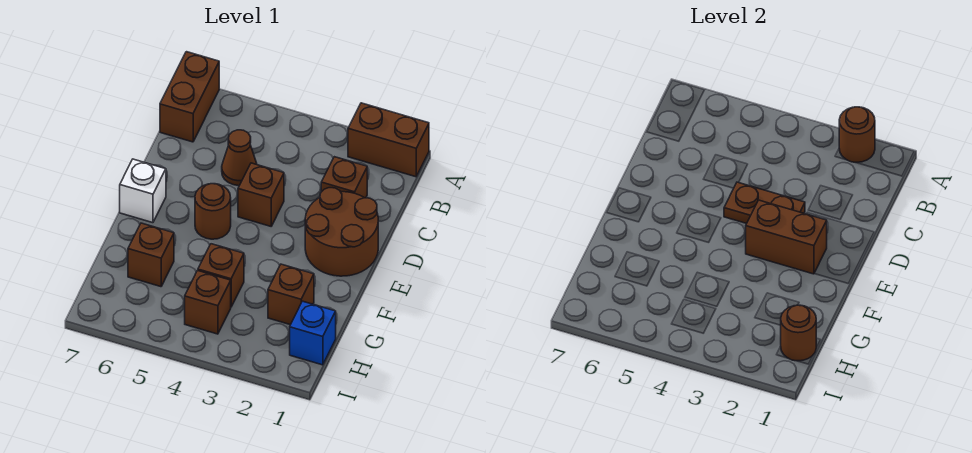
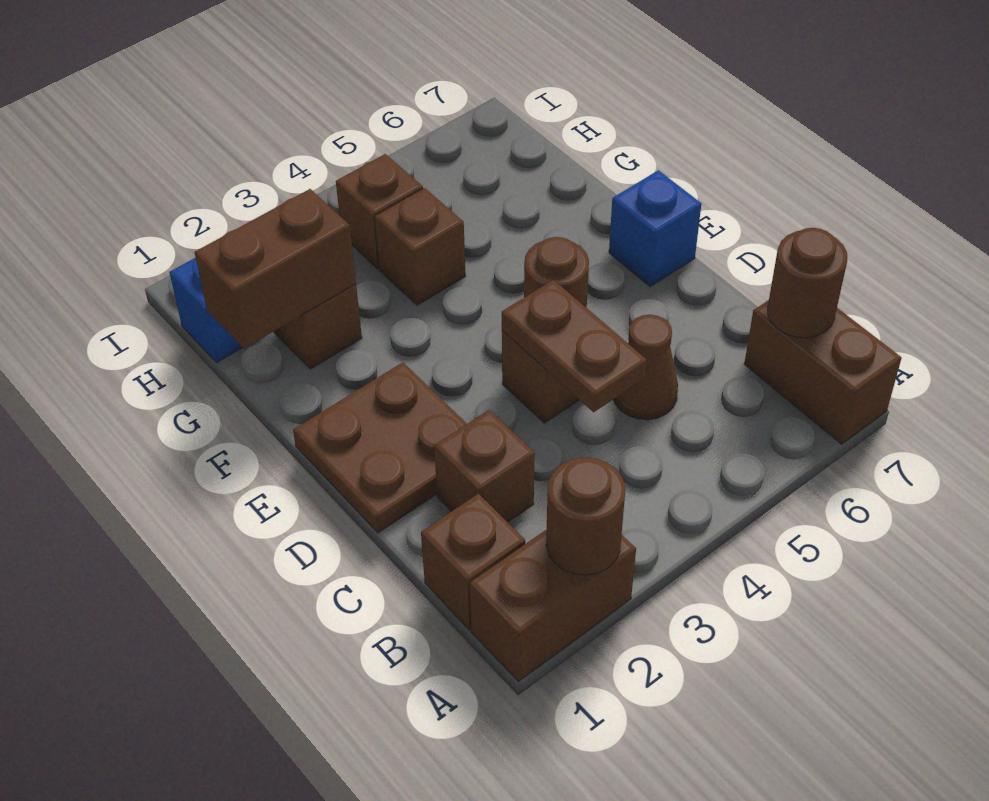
brown 2x2 round brick [305,188,378,276] -> brown 2x2 plate [293,362,467,533]
brown 1x2 plate [724,182,805,224] -> brown 1x2 plate turned to [502,280,647,412]
brown 1x2 brick [746,200,827,274] -> brown 1x2 brick moved to [194,189,356,348]
white 1x1 brick [120,159,166,223] -> blue 1x1 brick [609,170,701,287]
brown 1x1 brick [128,223,174,287] -> brown 1x1 brick moved to [421,494,525,630]
brown 1x1 round brick [781,305,816,361] -> brown 1x1 round brick moved to [768,228,847,338]

